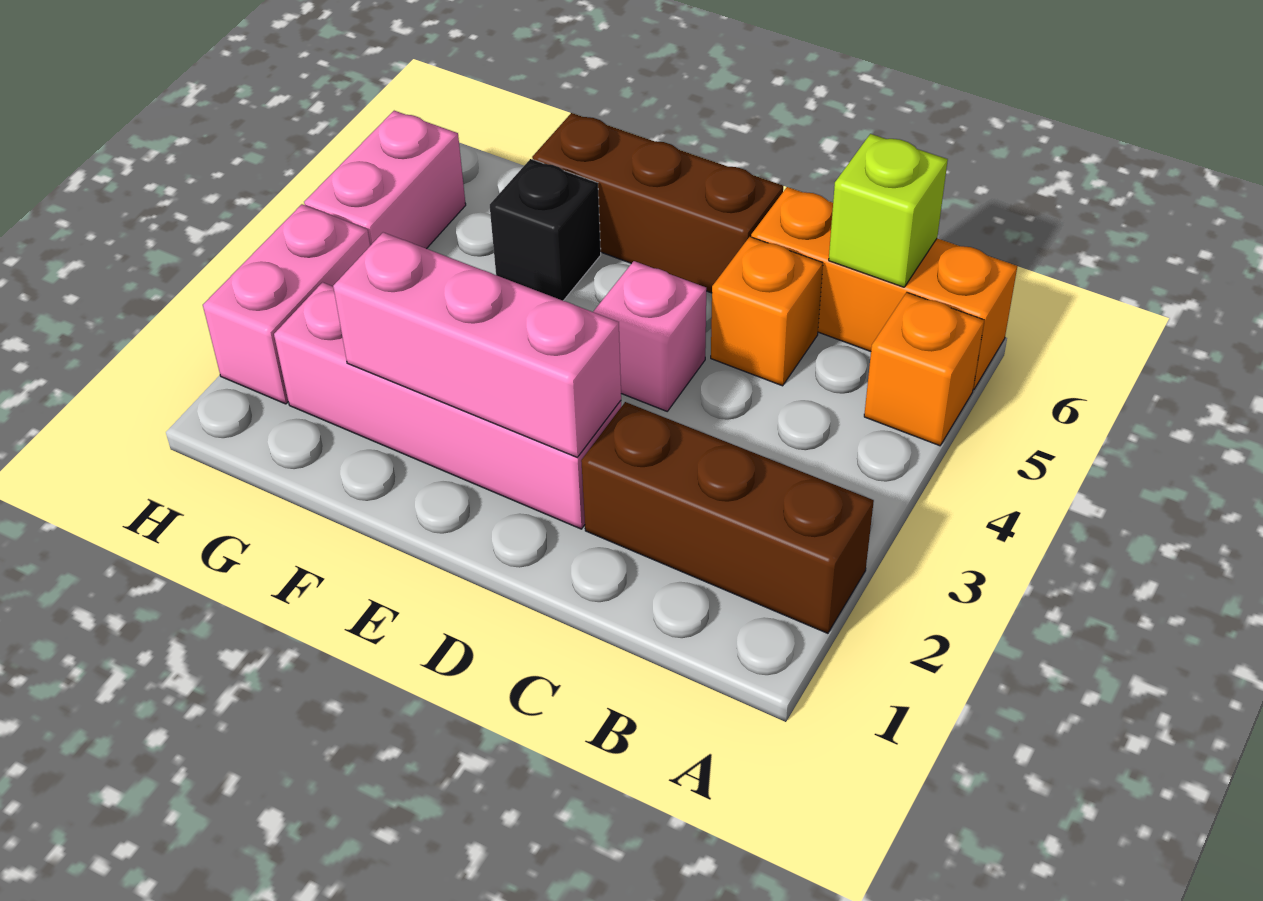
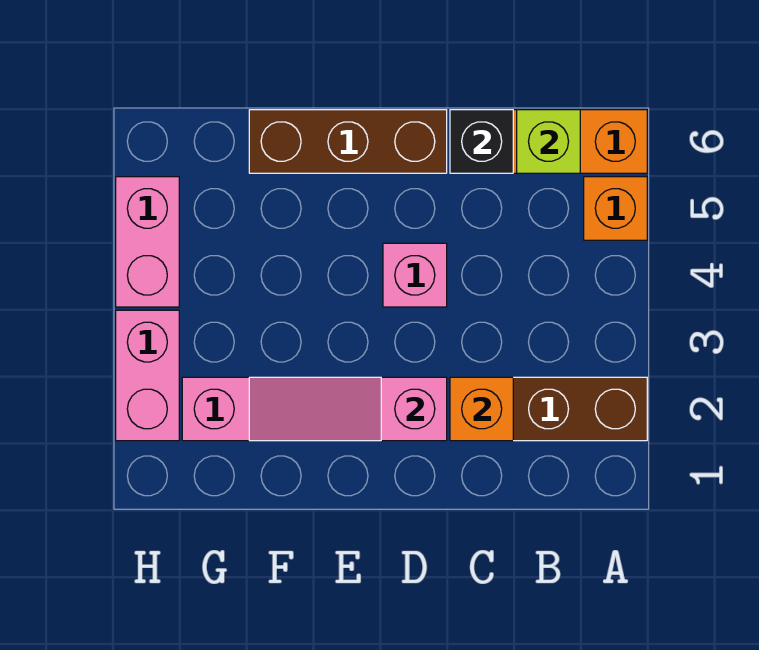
orange 1x1 brick [711,237,823,386] -> orange 1x1 brick moved to [450,377,513,441]
pink 1x3 brick [333,232,621,457] -> pink 1x3 slope [249,377,447,441]
black 1x1 brick [490,159,601,301] -> black 1x1 brick moved to [450,110,513,173]

